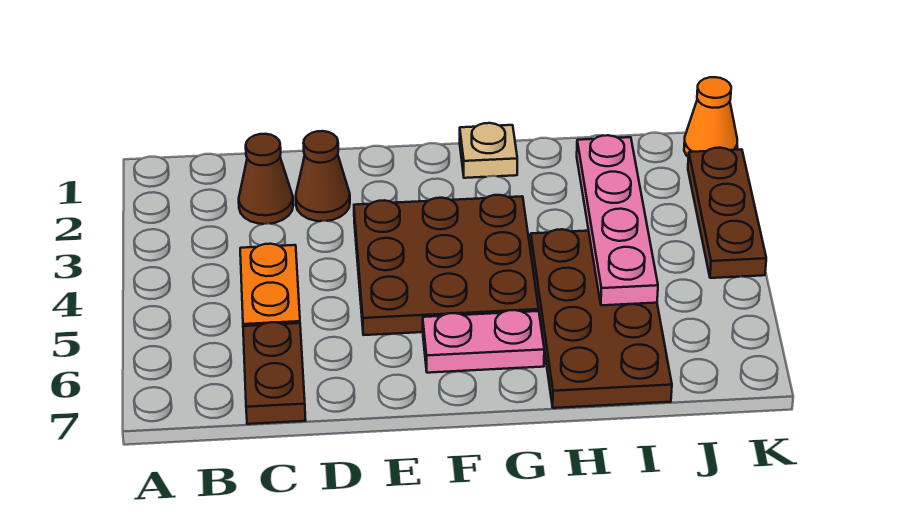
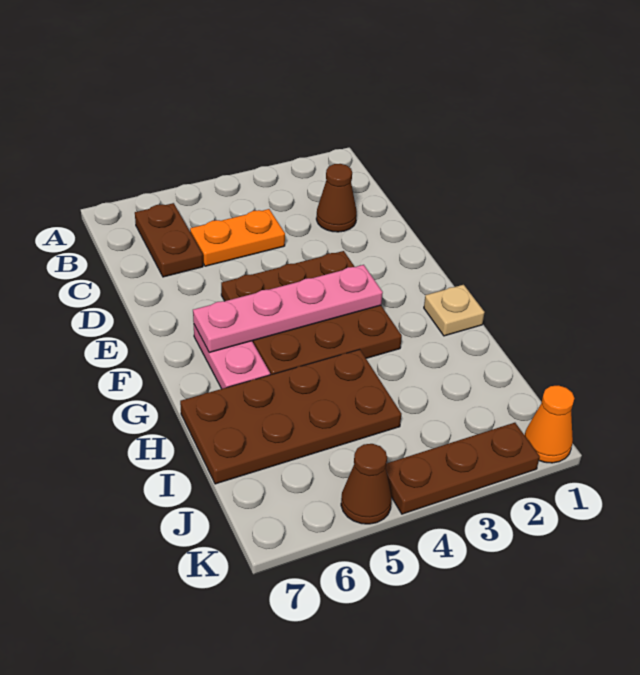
brown 1x2 plate [243,322,306,424] -> brown 1x2 plate turned to [135,203,203,277]
brown 1x1 cone [296,131,350,221] -> brown 1x1 cone moved to [341,444,392,524]
pink 1x4 plate [577,135,658,305] -> pink 1x4 plate moved to [193,265,383,352]

